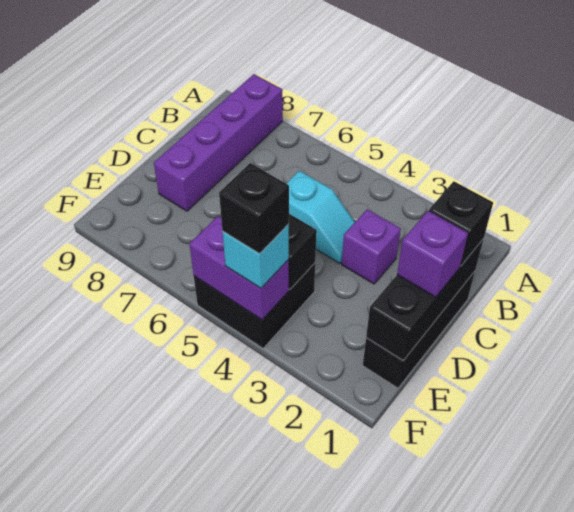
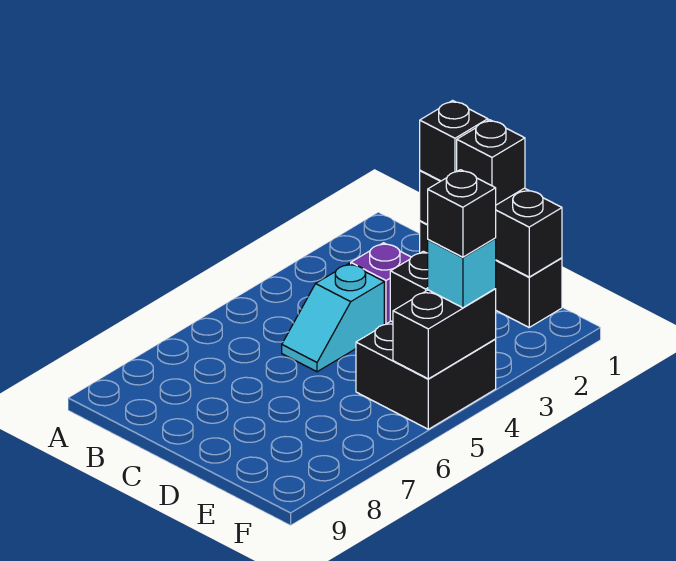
purple 1x4 brick [154,74,283,211] -> none
cyan 1x2 slope [286,171,355,264] -> cyan 1x2 slope turned to [282,264,384,372]
purple 1x1 brick [397,211,468,297] -> black 1x1 brick [457,120,525,205]
purple 1x2 brick [190,216,289,320] -> black 1x2 brick [393,289,496,379]

